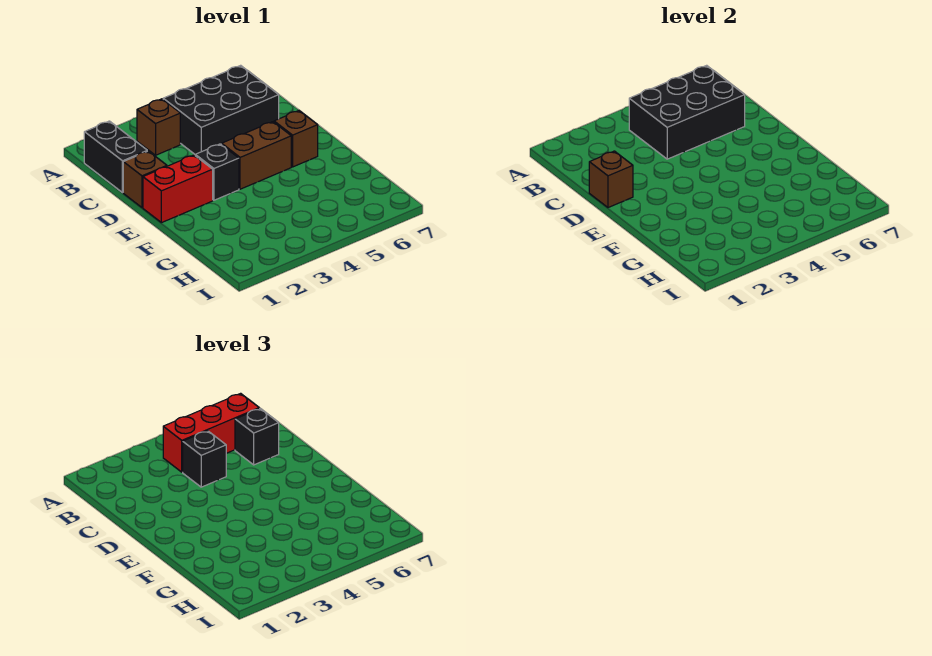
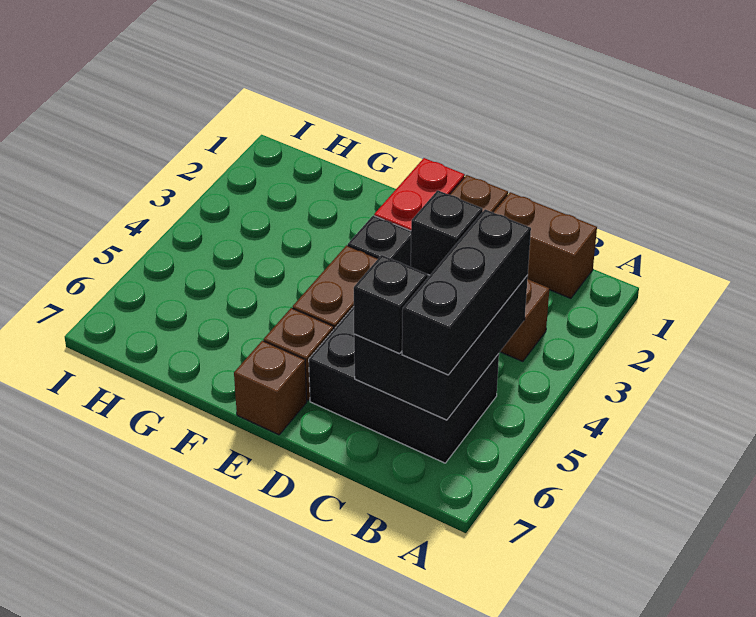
black 1x2 brick [84,121,147,193] -> brown 1x2 brick [493,192,597,298]
black 2x3 brick [163,65,279,155] -> black 2x3 brick turned to [309,307,499,463]
red 1x3 brick [163,393,259,472] -> black 1x3 brick [402,209,531,375]
brown 1x1 brick [589,151,633,208] -> brown 1x1 brick moved to [234,341,307,435]

